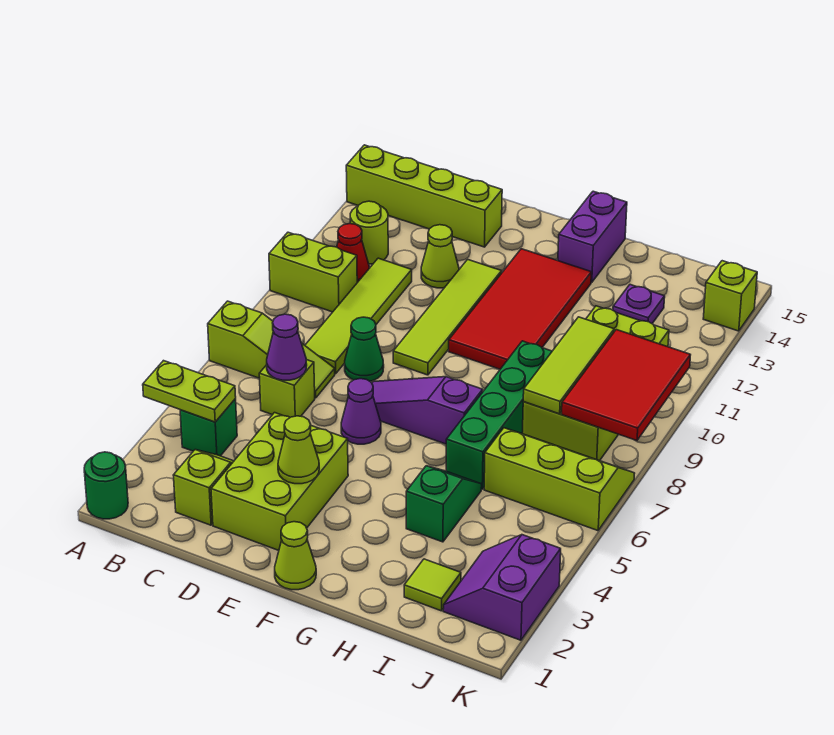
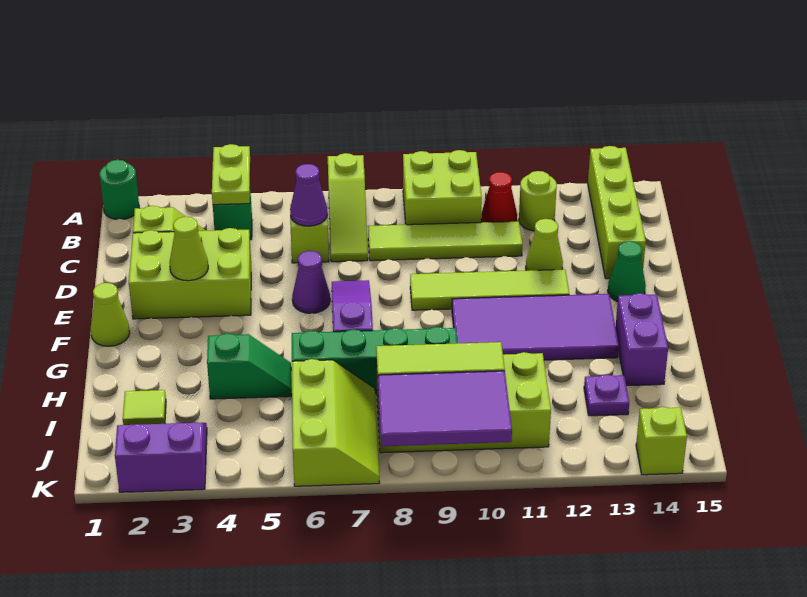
lime 1x2 brick [269,232,357,312] -> lime 2x2 brick [403,150,482,225]
green 1x1 cone [345,317,384,381] -> green 1x1 cone moved to [608,241,646,302]
red 2x4 tile [449,249,591,369] -> purple 2x4 tile [452,294,619,360]
purple 1x2 brick [558,191,627,283] -> purple 1x2 brick turned to [616,293,668,386]
red 2x3 tile [562,330,690,440] -> purple 2x3 tile [378,371,512,446]

